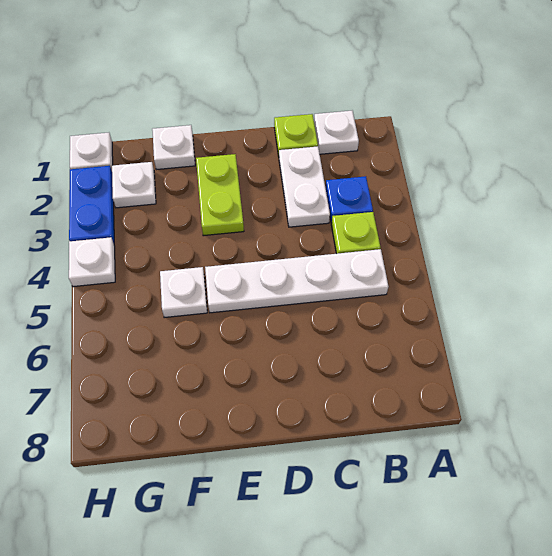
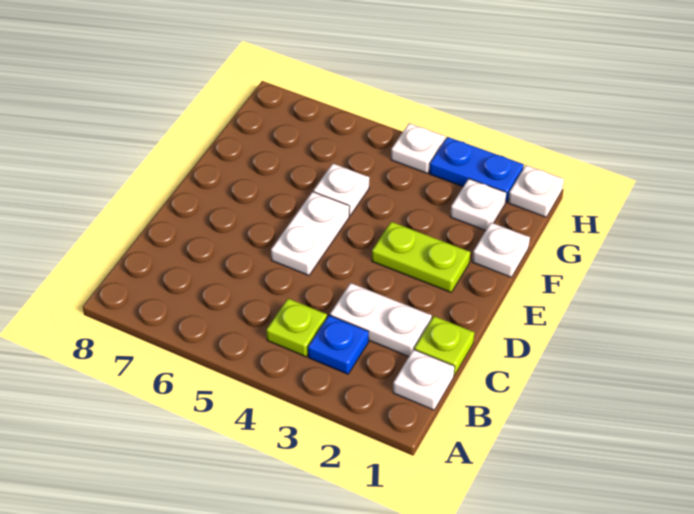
white 1x4 plate [205,249,389,313] -> white 1x2 plate [271,192,350,275]

